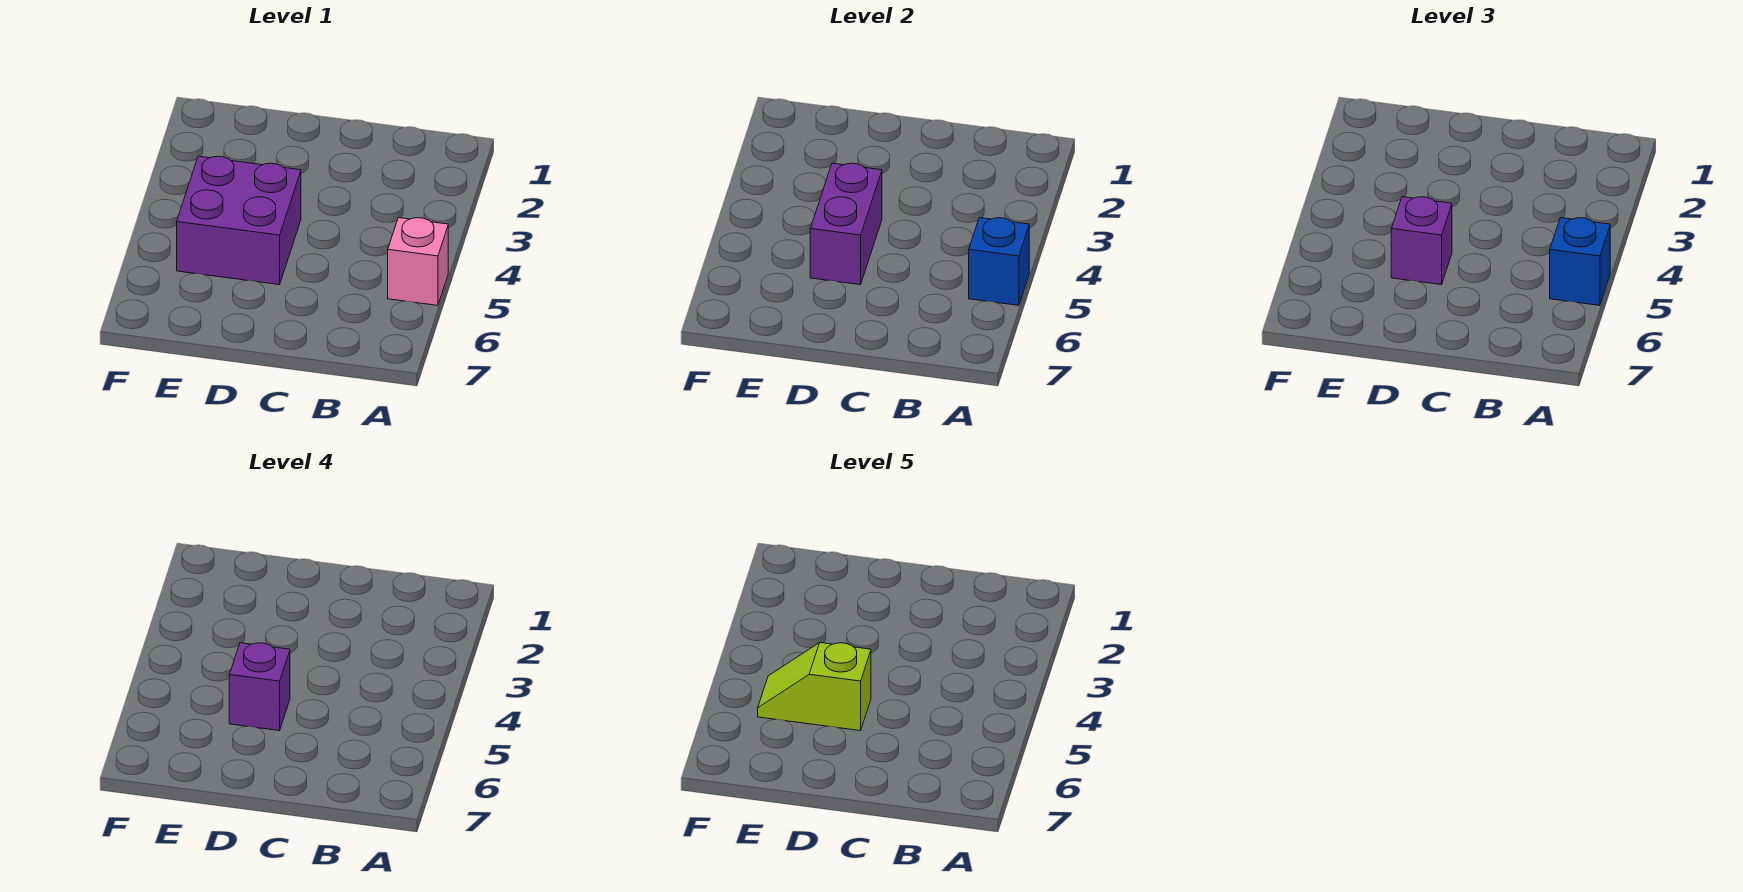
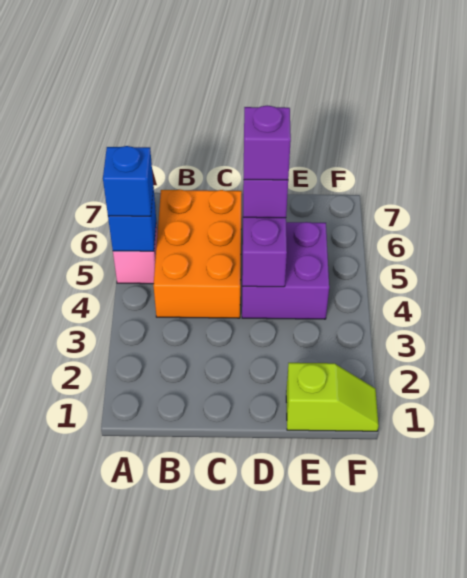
none -> orange 2x3 brick [153,190,242,318]
lime 1x2 slope [758,643,871,731] -> lime 1x2 slope moved to [286,363,379,431]

